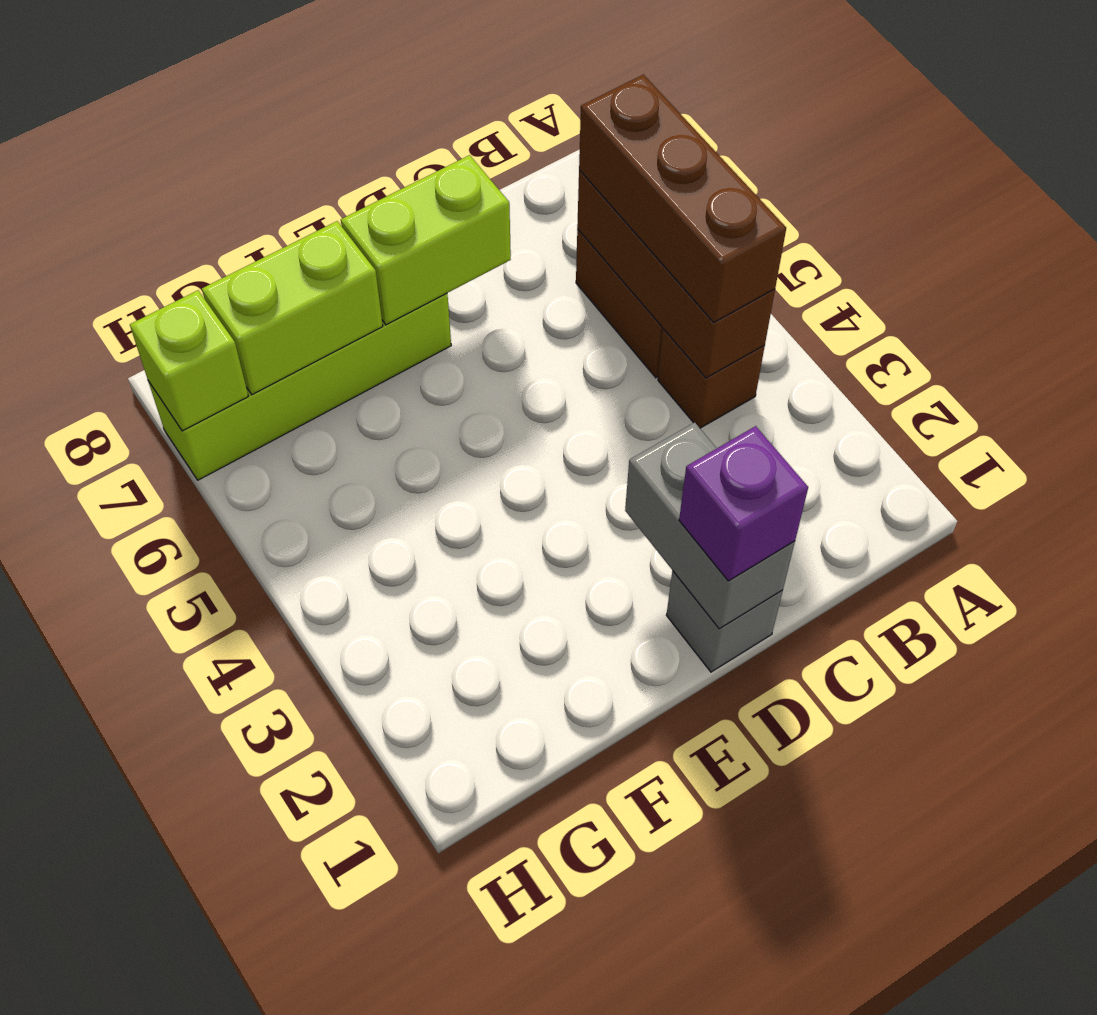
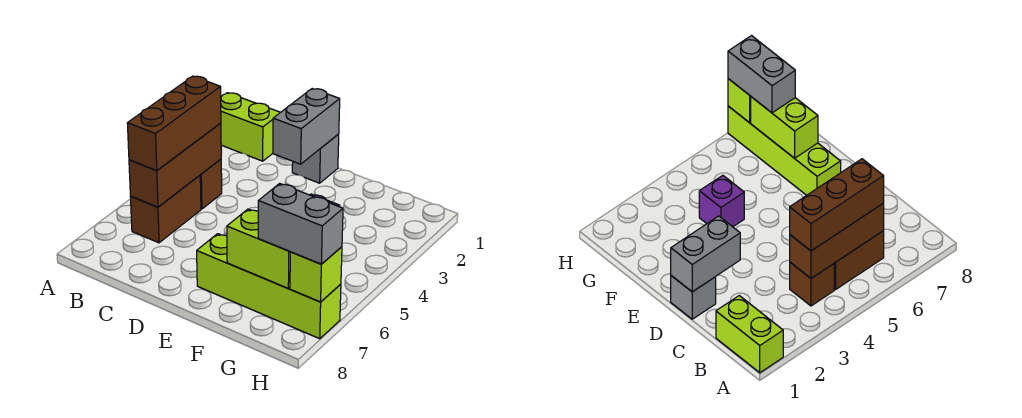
purple 1x1 brick [679,426,808,581] -> purple 1x1 brick moved to [699,175,744,227]
lime 1x2 brick [341,155,511,325] -> lime 1x2 brick moved to [221,93,280,161]
none -> grey 1x2 brick [258,183,343,264]

